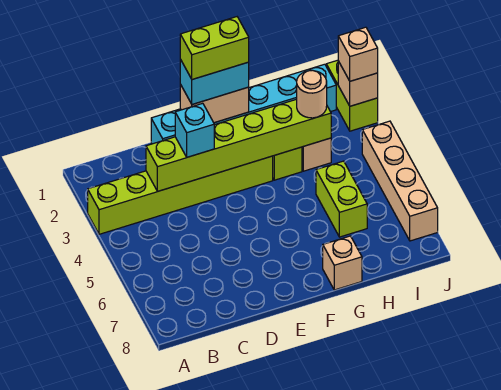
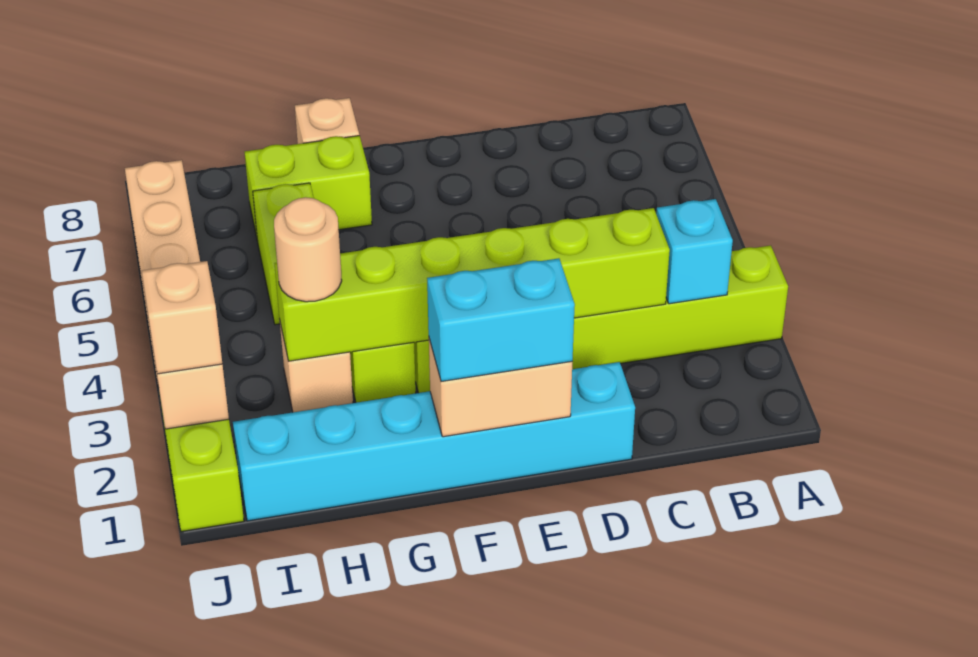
cyan 1x1 brick [175,103,214,157] -> cyan 1x1 brick moved to [656,199,733,304]
lime 1x2 brick [180,17,249,79] -> lime 1x2 brick moved to [245,136,372,237]

